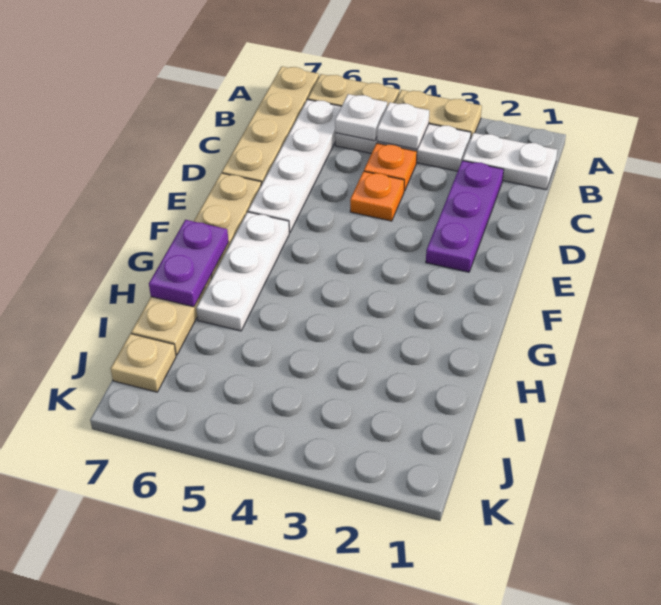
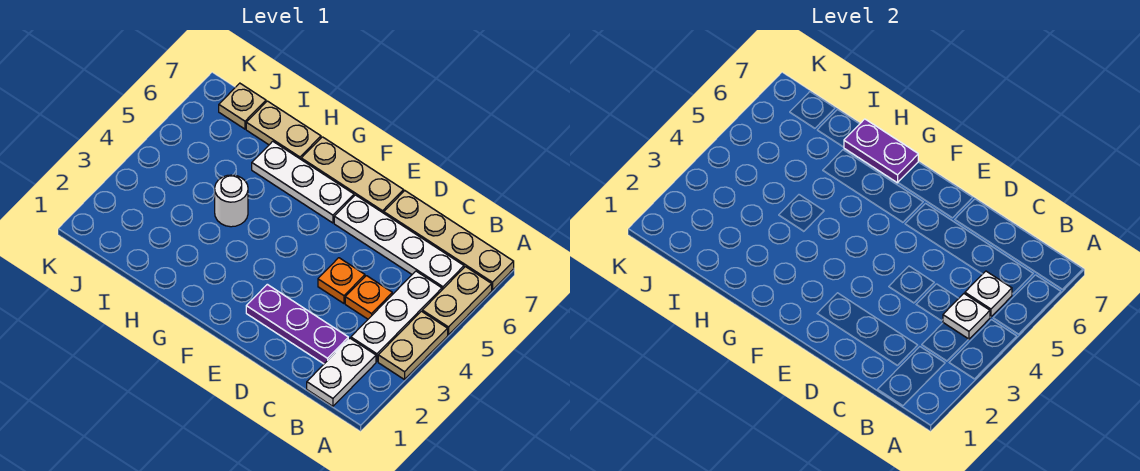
none -> white 1x1 round brick [215,175,248,227]

